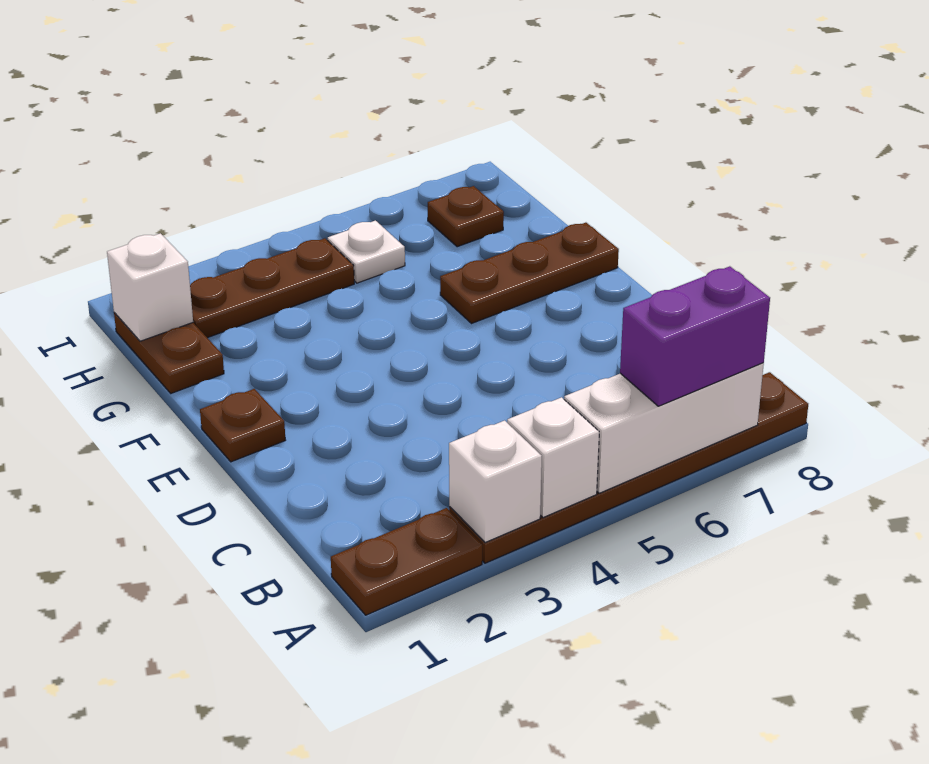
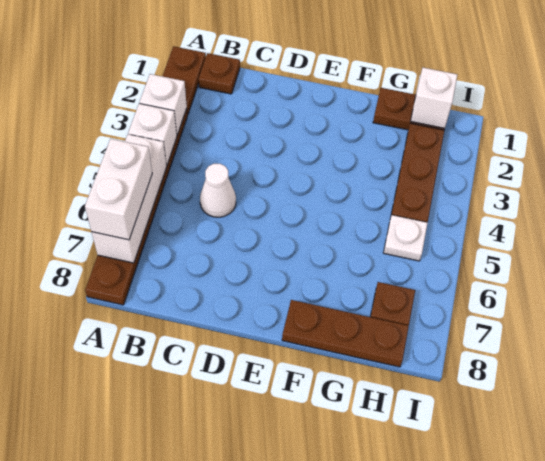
purple 1x2 brick [620,266,770,406] -> white 1x2 brick [85,139,152,240]
none -> white 1x1 cone [200,164,236,217]
brown 1x1 plate [200,389,285,462] -> brown 1x1 plate moved to [198,53,240,94]
brown 1x3 plate [440,223,619,324] -> brown 1x3 plate turned to [282,300,409,367]

